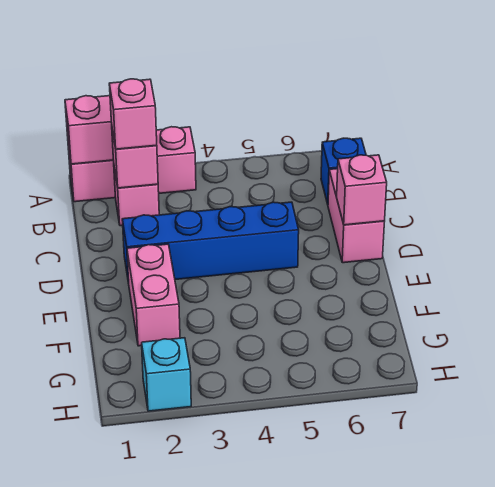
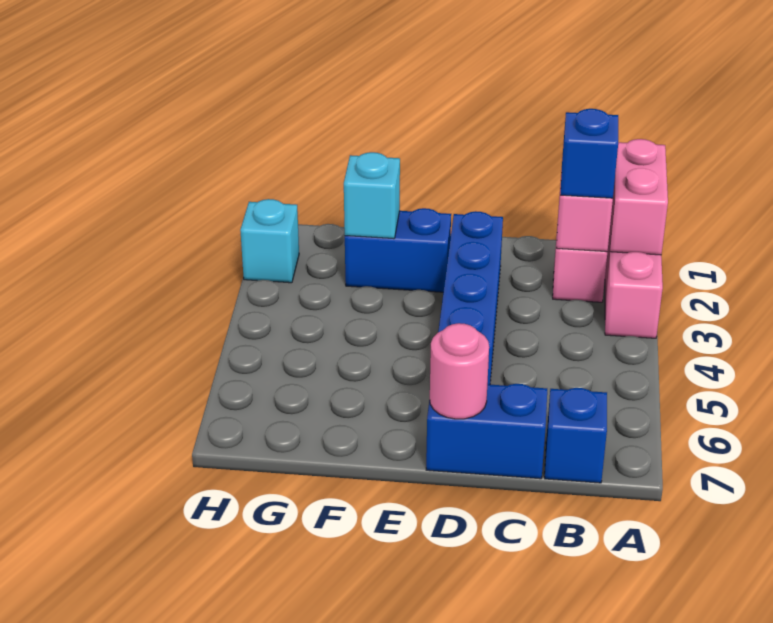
pink 1x1 brick [109,79,157,149] -> blue 1x1 brick [561,109,618,199]
pink 1x2 brick [328,169,385,263] -> blue 1x2 brick [426,384,547,479]
pink 1x1 brick [337,155,387,225] -> pink 1x1 round brick [430,323,489,419]
pink 1x2 brick [127,244,180,346] -> blue 1x2 brick [345,208,451,292]
none -> cyan 1x1 brick [344,152,400,239]

